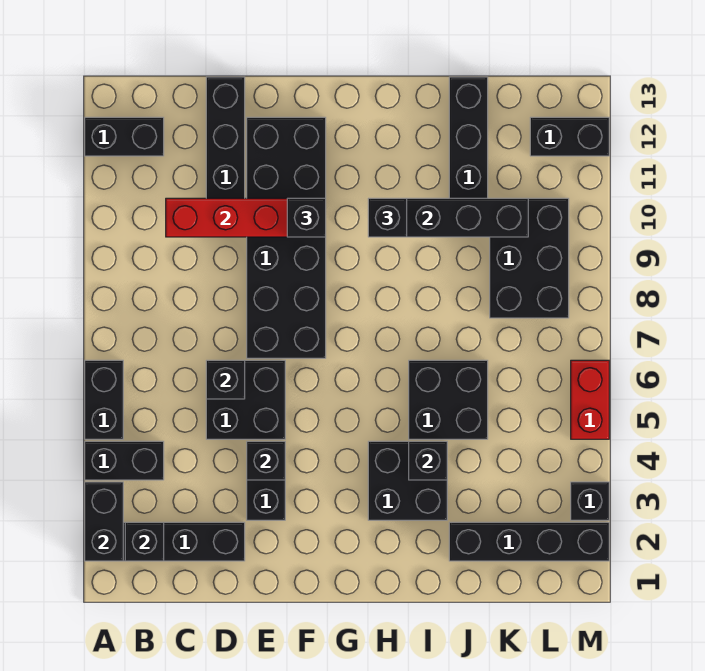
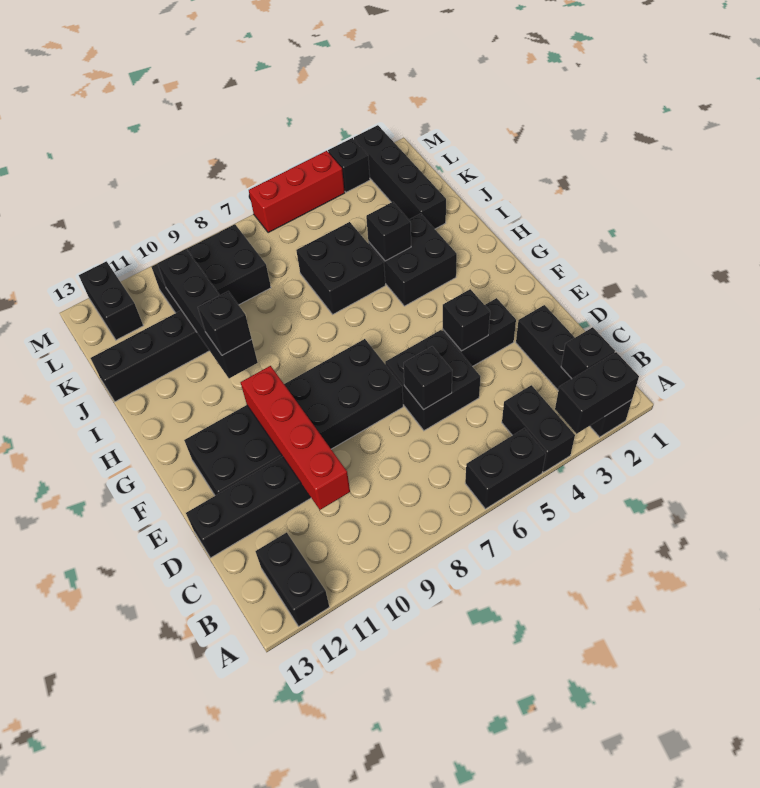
black 1x1 brick [287,198,326,237] -> none
red 1x2 brick [571,360,609,439] -> red 1x3 brick [249,151,345,233]

